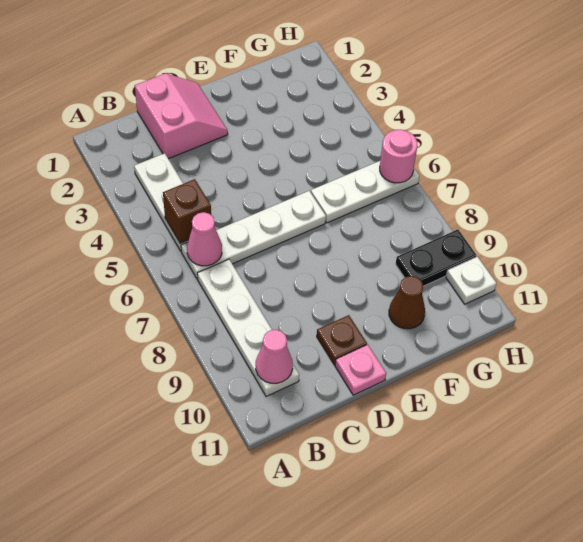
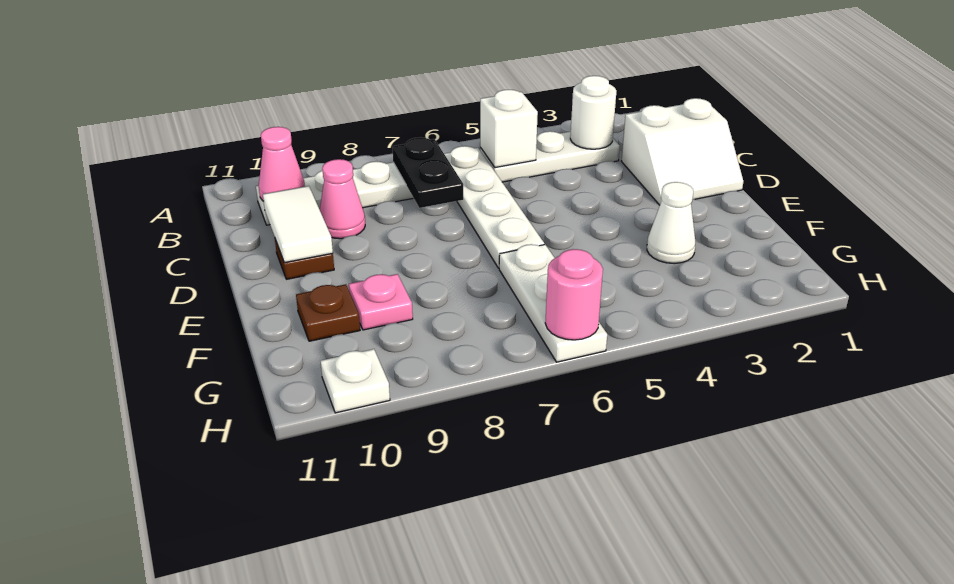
none -> white 1x1 round brick [570,76,616,149]
brown 1x1 brick [163,179,211,243] -> white 1x1 brick [480,90,538,168]
pink 1x1 cone [187,212,222,266] -> pink 1x1 cone moved to [320,159,365,239]
pink 2x2 slope [135,73,228,159] -> white 2x2 slope [621,98,743,205]
none -> white 1x2 tile [263,186,333,263]
pink 1x1 plate [335,345,386,395] -> pink 1x1 plate moved to [349,274,413,330]
none -> white 1x1 cone [647,182,695,264]
brown 1x1 cone [389,276,425,329] -> brown 1x1 plate [296,284,360,341]
black 1x2 plate [396,230,477,286] -> black 1x2 plate moved to [392,137,463,208]

